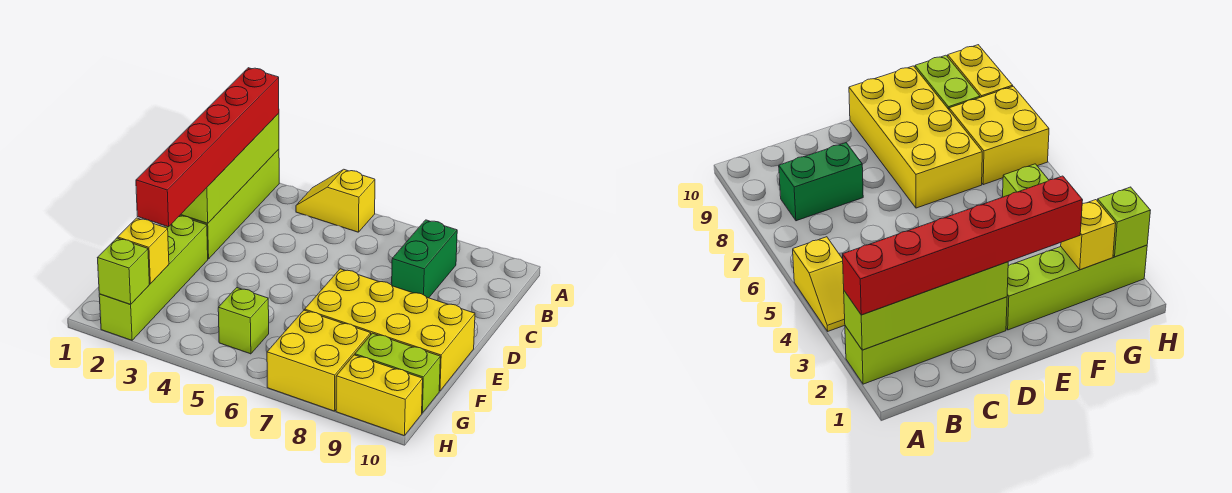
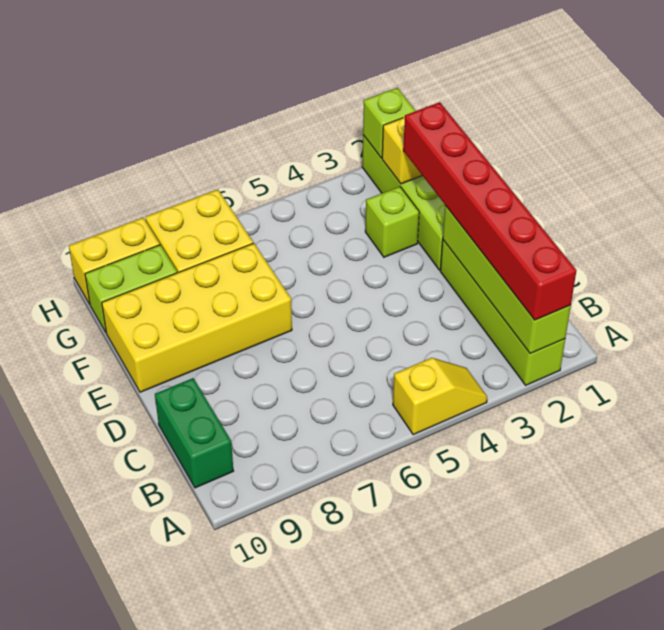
green 1x2 brick [392,220,457,298] -> green 1x2 brick moved to [155,378,233,488]
lime 1x1 brick [218,288,269,354] -> lime 1x1 brick moved to [365,187,419,257]

